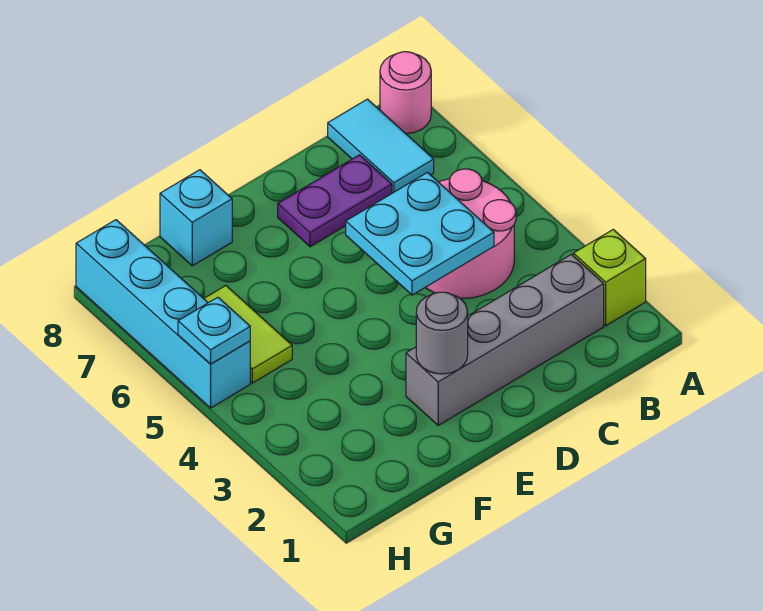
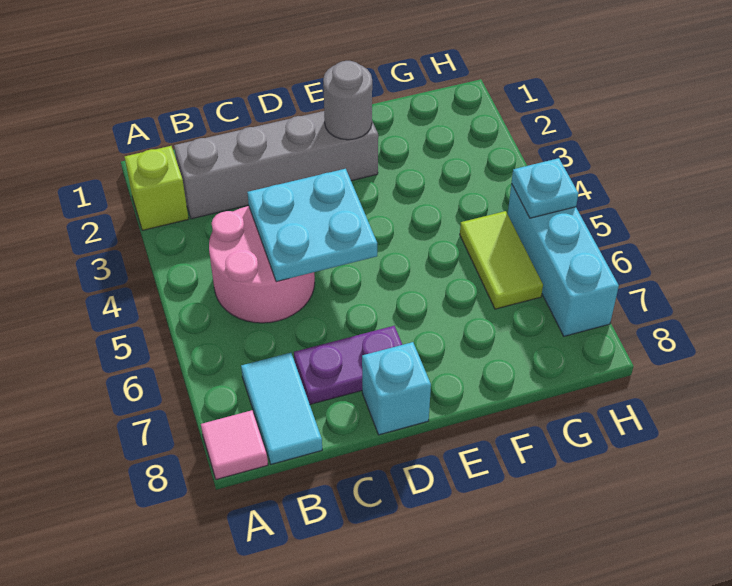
pink 1x1 round brick [380,52,431,134] -> pink 1x1 tile [201,410,268,480]
cyan 1x1 brick [160,170,232,266] -> cyan 1x1 brick moved to [362,342,431,435]
cyan 1x4 brick [76,220,250,408] -> cyan 1x3 brick [508,184,619,336]

